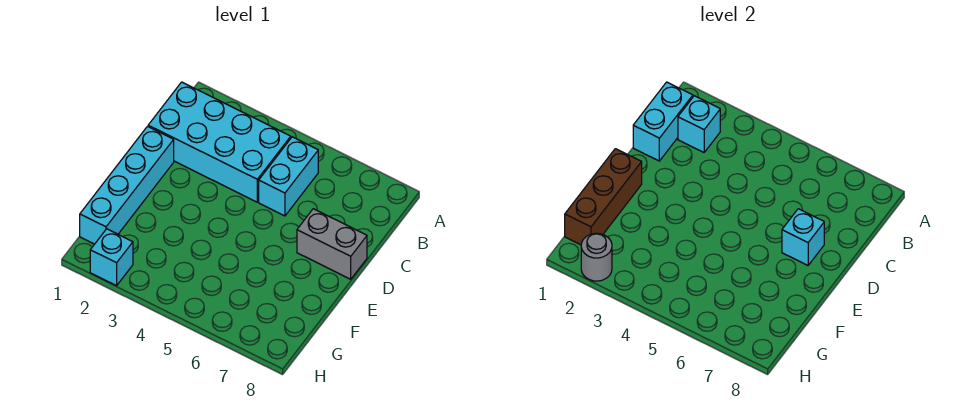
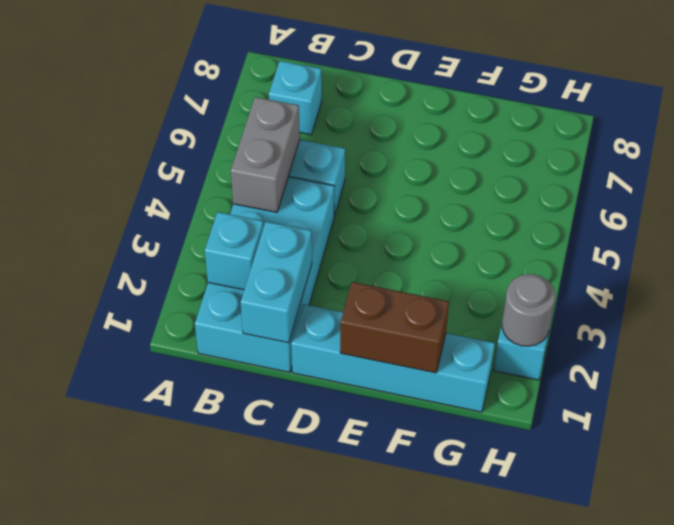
cyan 1x2 brick [633,82,693,161] -> cyan 1x2 brick turned to [241,222,312,343]
grey 1x2 brick [297,209,367,279] -> grey 1x2 brick moved to [231,97,300,212]
cyan 1x1 brick [782,209,824,265] -> cyan 1x1 brick moved to [269,61,322,135]
brown 1x3 brick [565,149,642,245] -> brown 1x2 brick [340,282,449,373]

